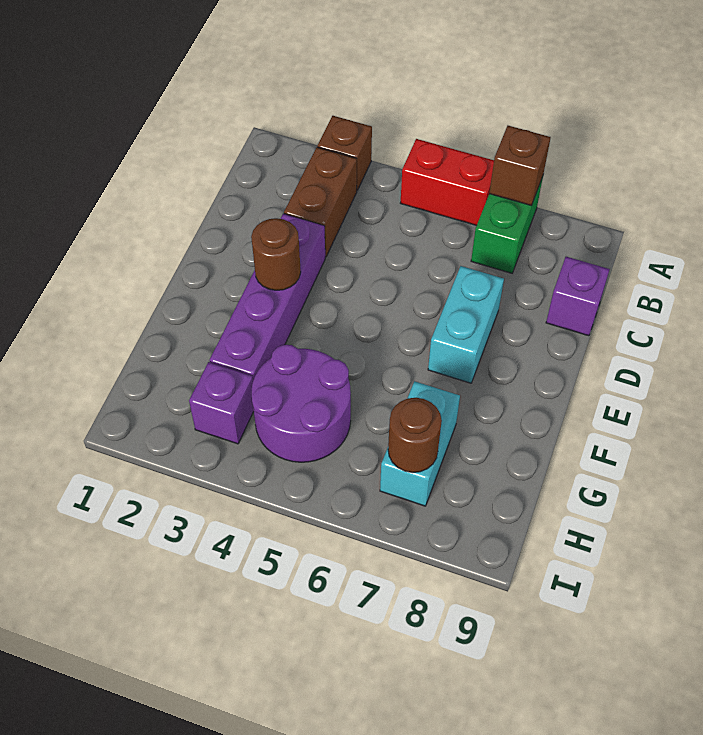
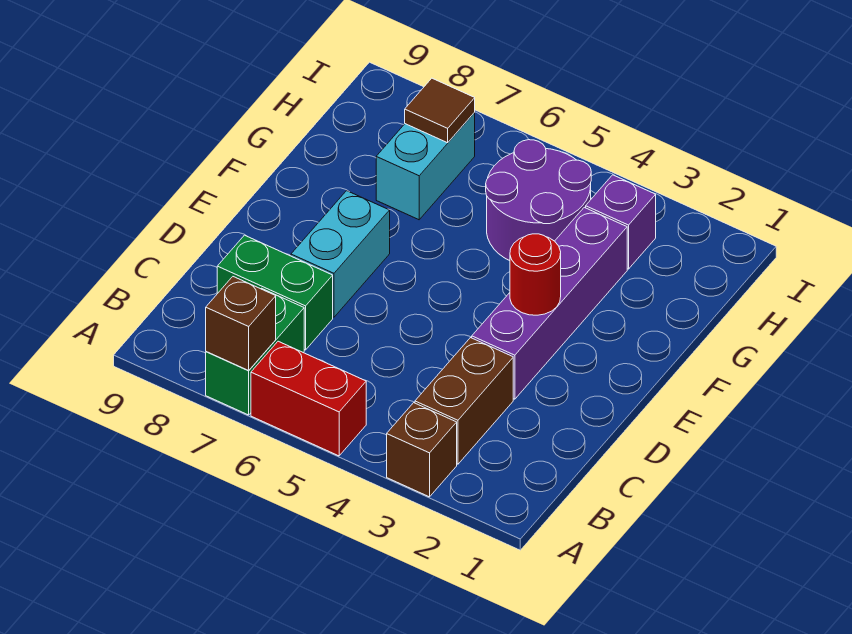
none -> green 1x2 brick [217,235,333,350]
purple 1x1 brick [546,257,610,336] -> none
brown 1x1 round brick [251,218,301,290] -> red 1x1 round brick [510,234,561,315]
brown 1x1 round brick [388,398,442,473] -> brown 1x1 tile [405,78,475,143]

